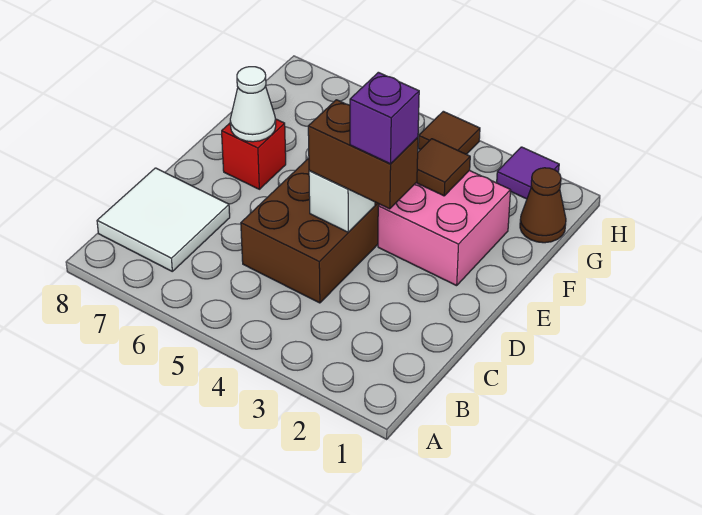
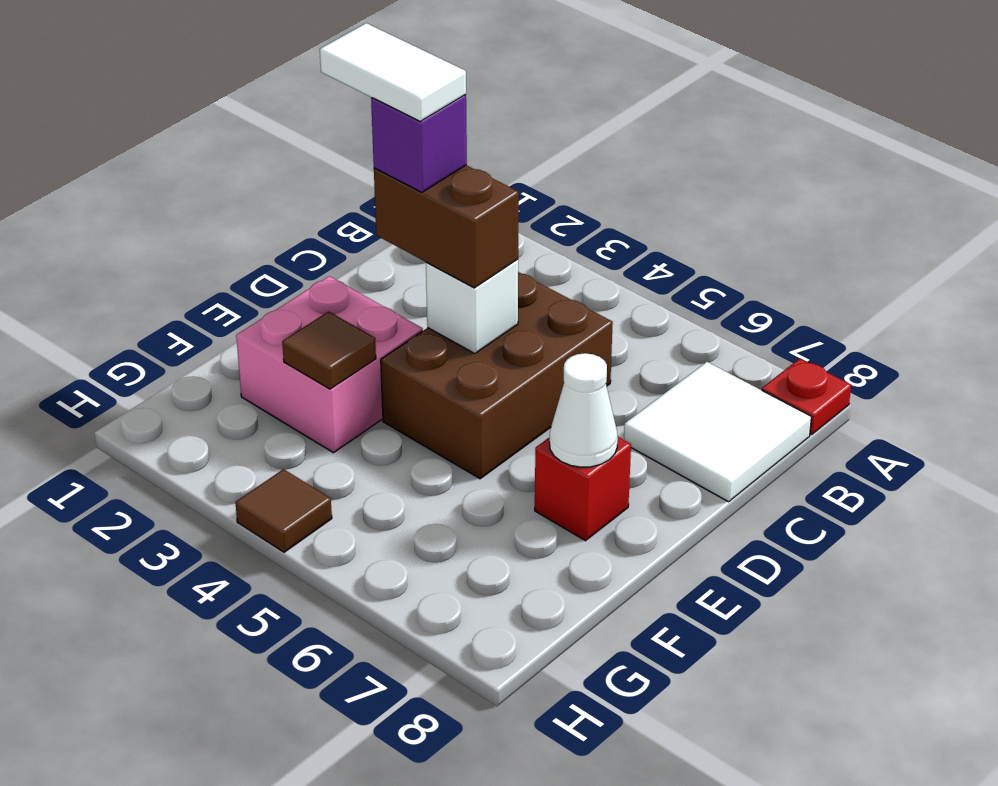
none -> red 1x1 plate [762,359,851,435]
none -> white 1x2 tile [320,23,466,121]
brown 1x1 cone [520,168,566,243] -> none
purple 1x1 tile [497,147,559,199] -> none

